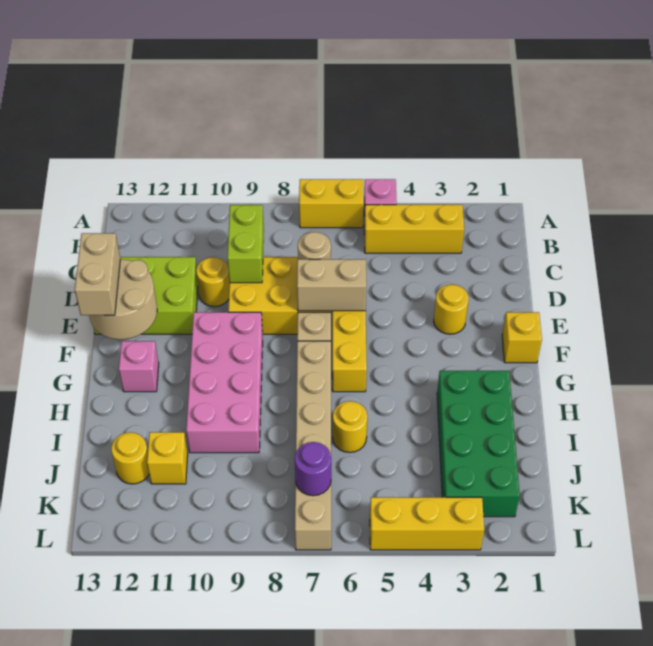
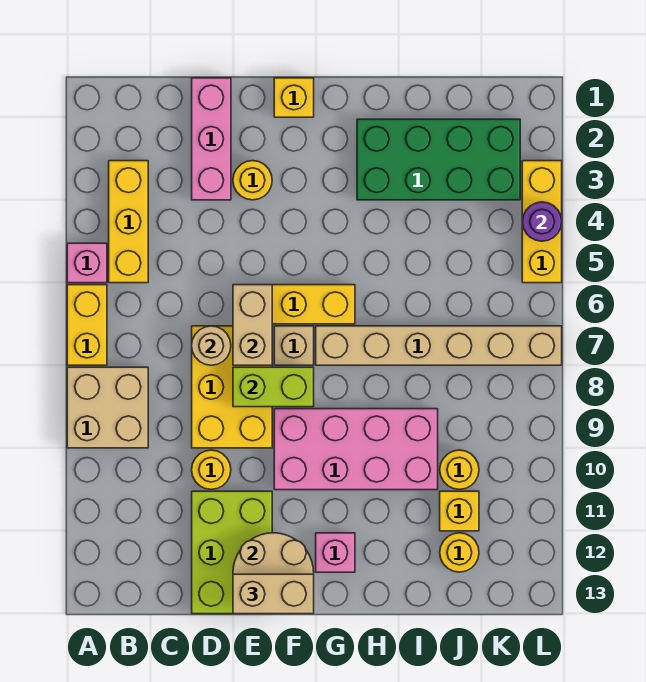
none -> tan 2x2 brick [67,367,148,448]
lime 1x2 brick [227,205,264,283] -> lime 1x2 brick moved to [233,367,314,407]
none -> pink 1x3 brick [192,78,231,200]
yellow 1x1 round brick [333,401,367,452] -> yellow 1x1 round brick moved to [440,450,479,489]
purple 1x1 round brick [295,442,331,496] -> purple 1x1 round brick moved to [522,202,562,241]

